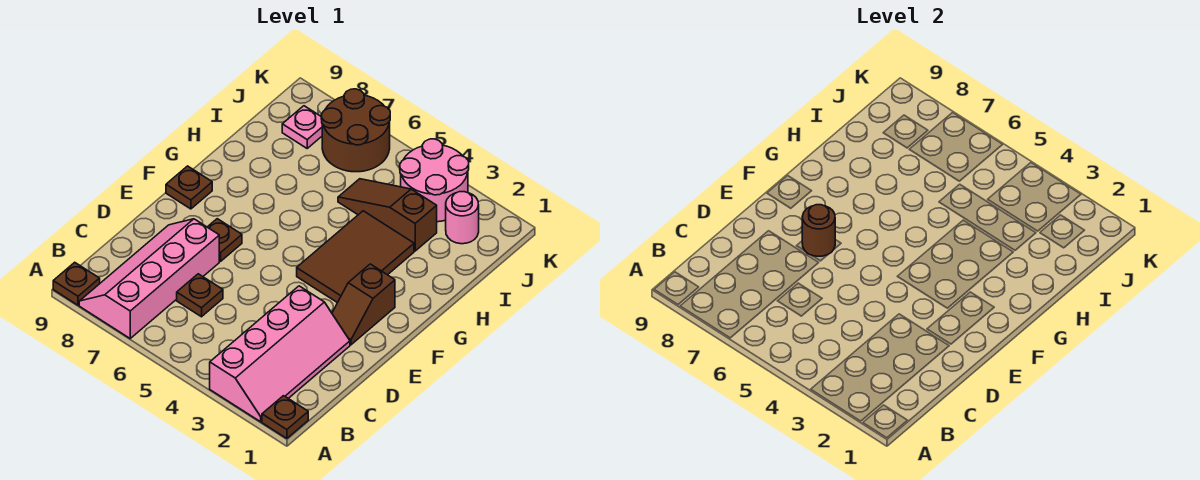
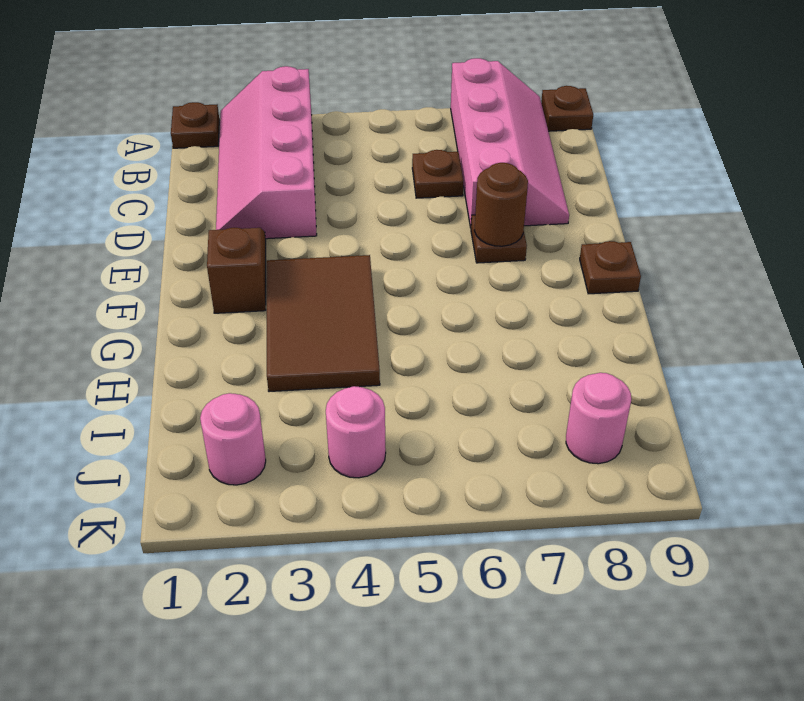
brown 1x3 slope [338,179,437,251] -> none
pink 2x2 round brick [400,139,469,222] -> pink 1x1 round brick [326,386,386,478]
brown 2x2 round brick [321,89,390,172] -> none
pink 1x1 plate [282,106,322,148] -> pink 1x1 round brick [566,373,631,464]

